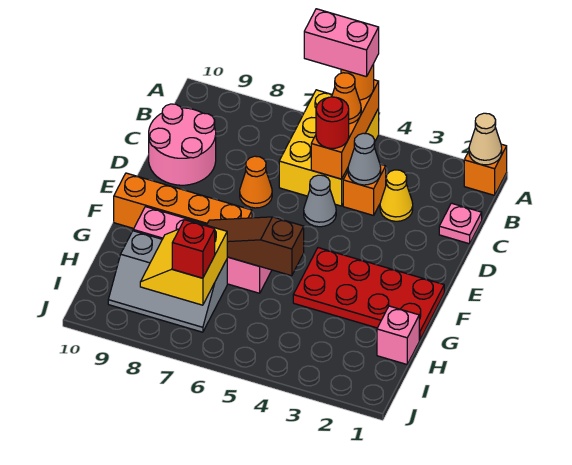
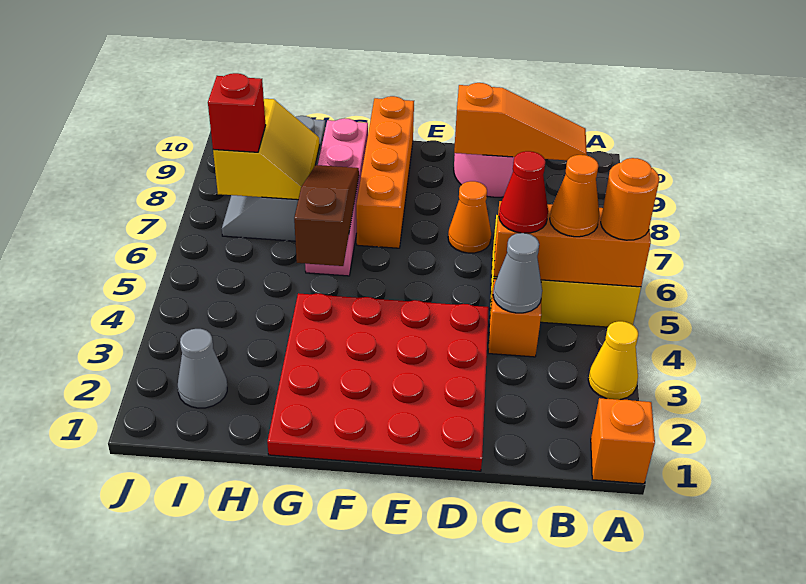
tan 1x1 cone [469,113,502,165] -> none
pink 1x2 brick [304,9,379,77] -> none
none -> orange 1x3 slope [454,83,587,160]
pink 1x1 plate [439,203,482,244] -> none
yellow 1x1 cone [380,170,413,221] -> yellow 1x1 cone moved to [588,321,638,400]
red 1x1 round brick [316,97,349,148] -> red 1x1 cone [499,151,548,233]
grey 1x1 cone [304,175,336,227] -> grey 1x1 cone moved to [178,329,227,408]
red 2x4 plate [293,248,444,340] -> red 4x4 plate [267,293,489,471]
pink 1x1 brick [377,306,419,364] -> none
yellow 2x2 slope [140,222,227,305] -> yellow 2x2 slope turned to [213,99,320,200]

